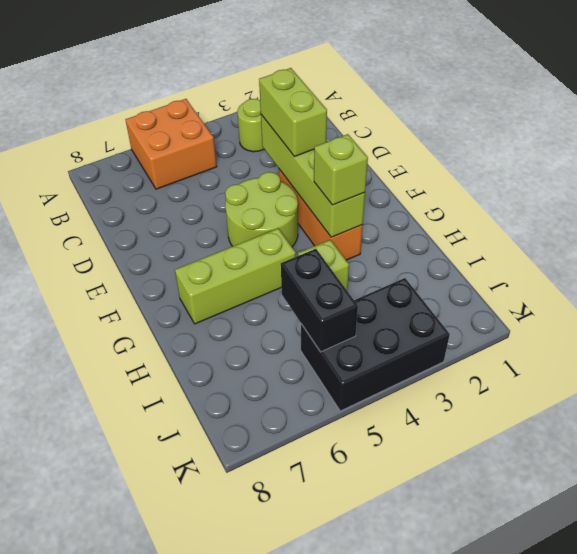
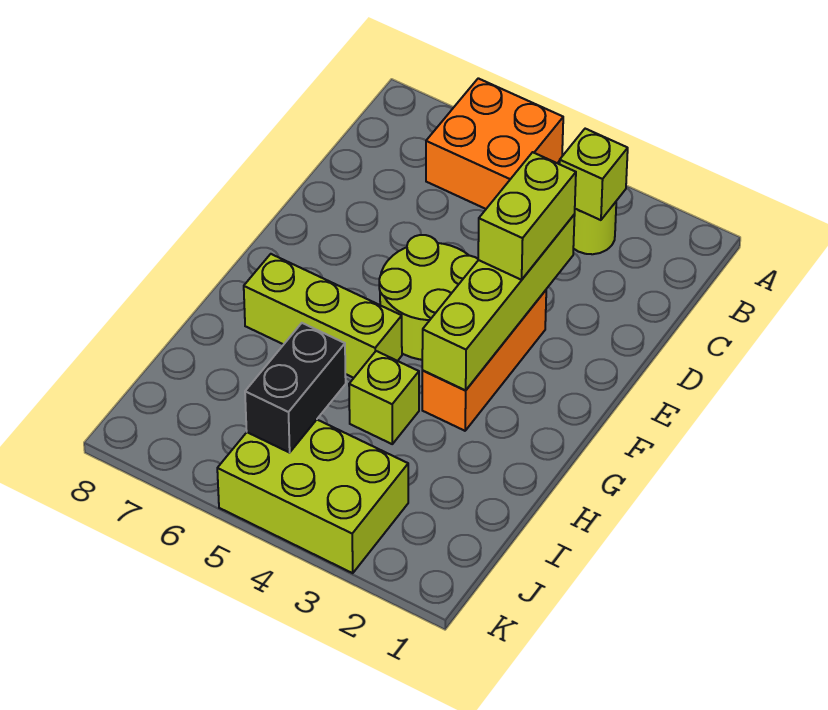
lime 1x1 brick [314,134,368,205] -> lime 1x1 brick moved to [560,129,628,220]
black 2x3 brick [301,278,450,411] -> lime 2x3 brick [217,420,408,573]

